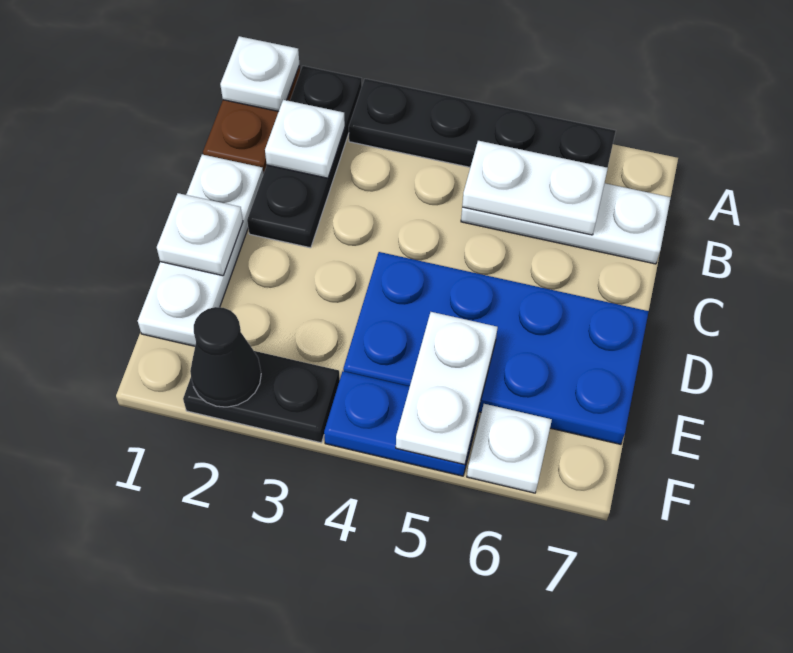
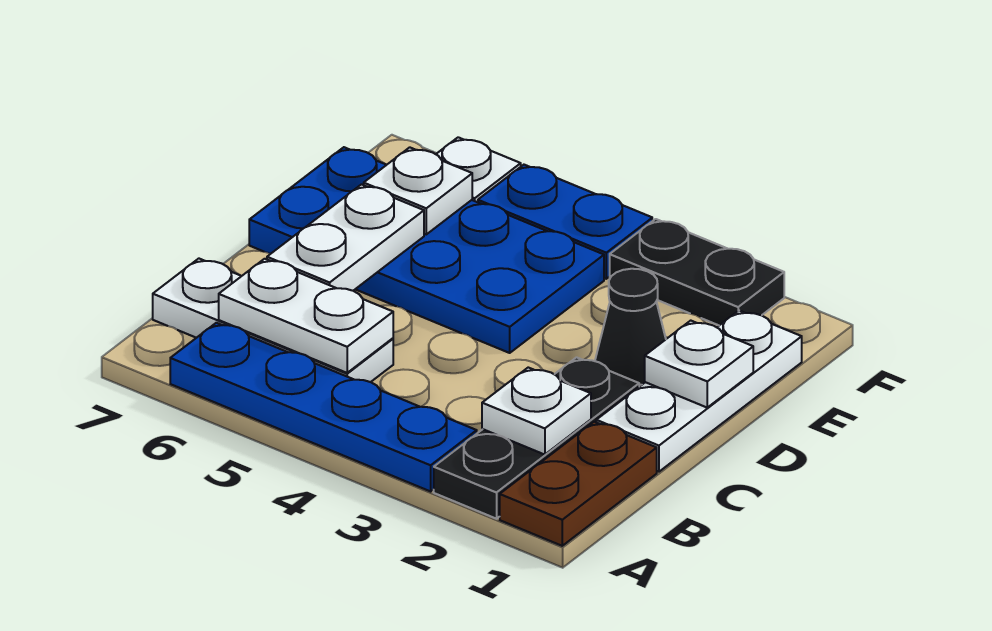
white 1x1 plate [220,36,299,111] -> white 1x1 plate moved to [364,147,472,234]
black 1x4 plate [349,79,616,168] -> blue 1x4 plate [170,323,477,491]
white 1x2 plate [396,312,498,465] -> white 1x2 plate moved to [267,185,424,291]
black 1x1 cone [190,307,261,407] -> black 1x1 cone moved to [595,269,666,387]

